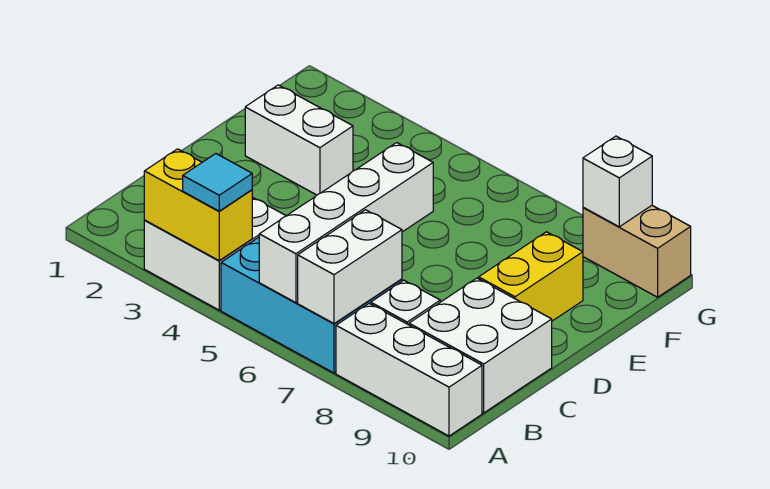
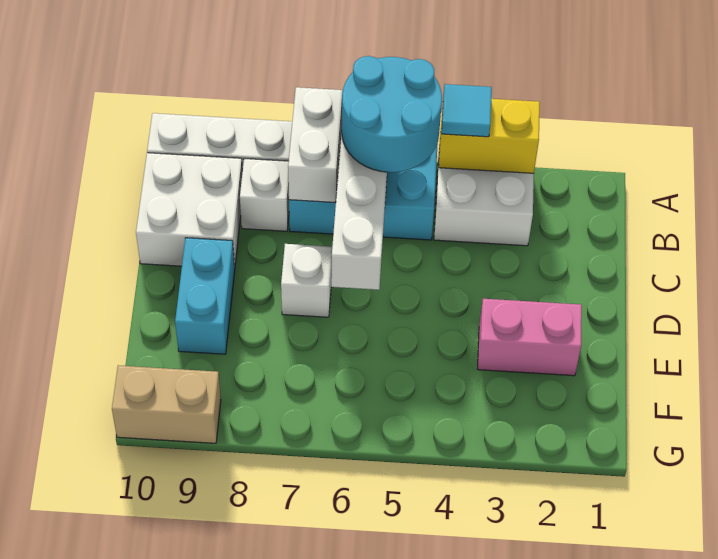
none -> cyan 2x2 round brick [341,56,442,172]
yellow 1x2 brick [479,232,583,321] -> cyan 1x2 brick [175,238,235,354]
white 1x2 brick [245,85,353,195] -> pink 1x2 brick [478,299,582,376]
white 1x1 brick [583,136,652,227] -> white 1x1 brick moved to [281,244,332,317]

